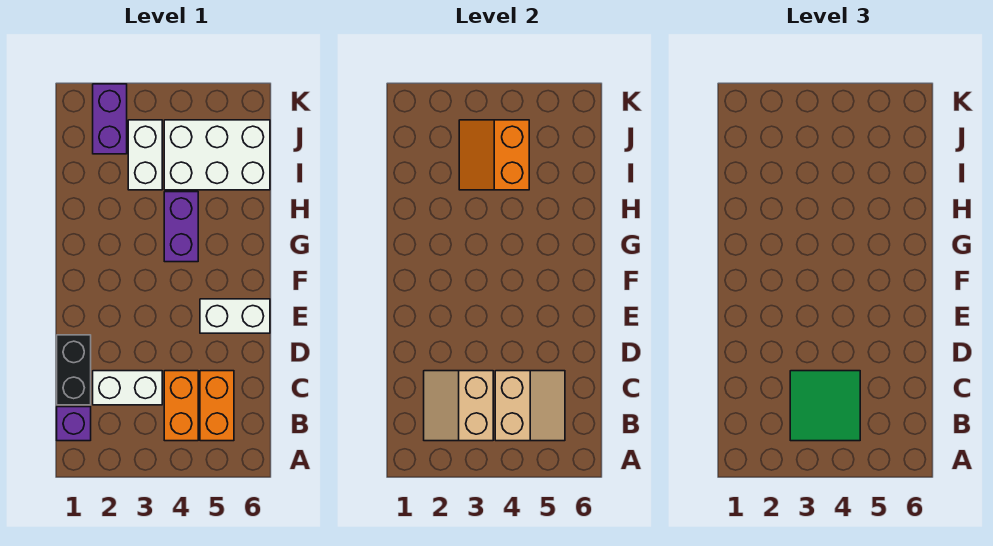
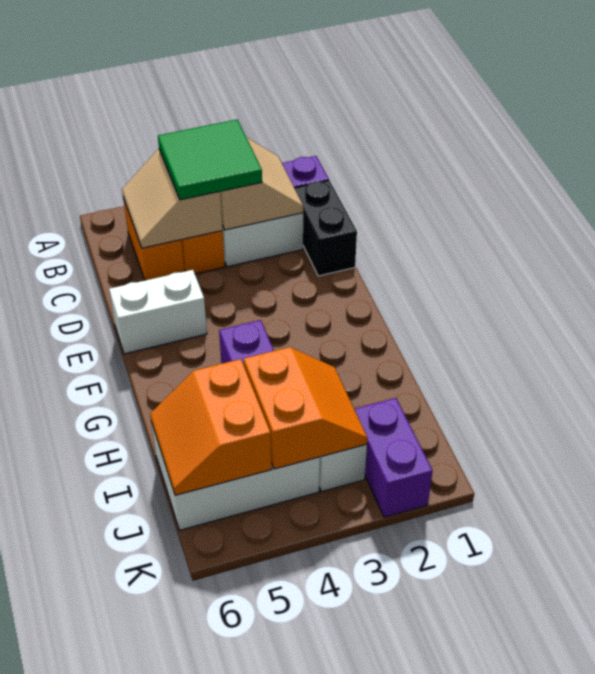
none -> orange 2x2 slope [150,359,272,495]

